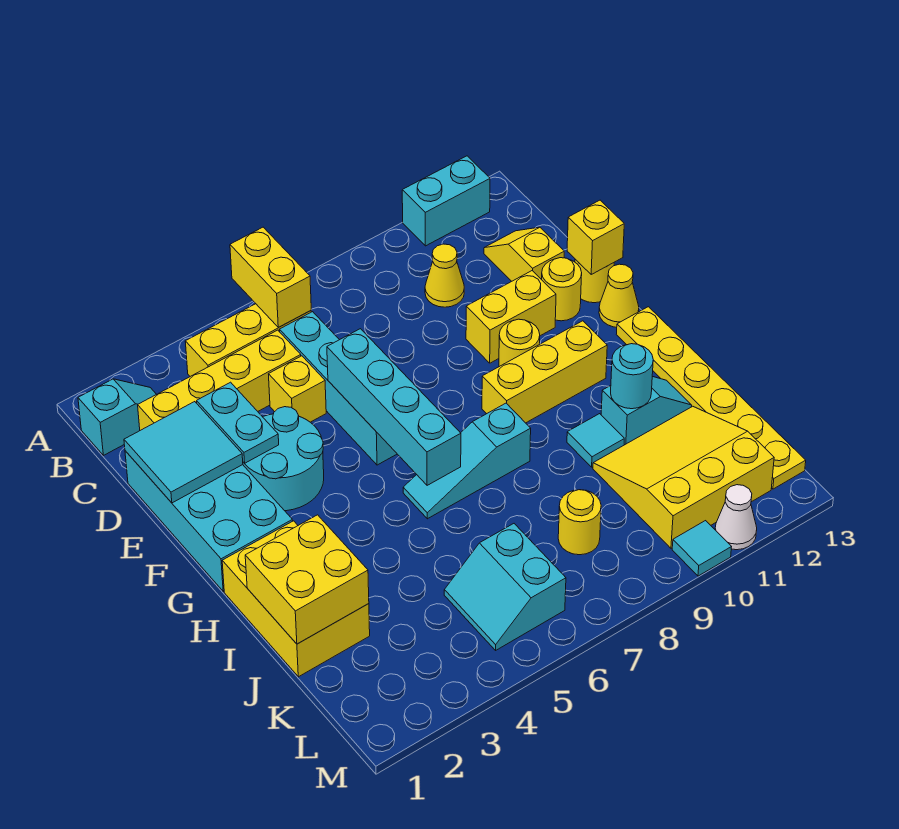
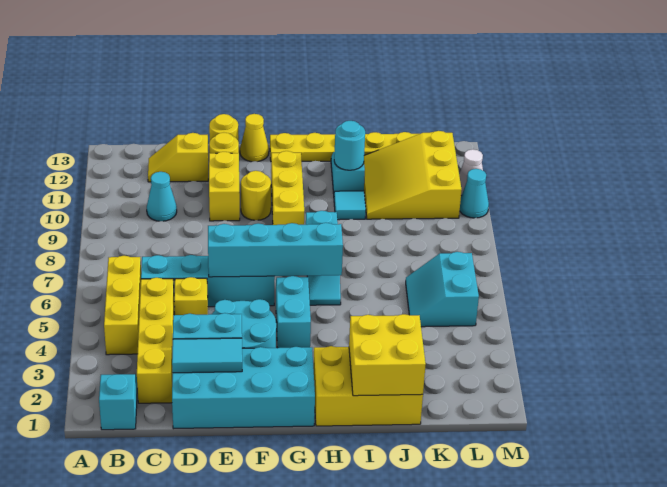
yellow 1x2 brick [230,227,311,327] -> none
cyan 1x2 brick [402,156,490,246] -> cyan 1x2 brick moved to [276,276,311,348]
yellow 1x1 cone [425,244,464,307] -> cyan 1x1 cone [147,172,177,221]
cyan 2x2 tile [124,402,243,503] -> cyan 1x2 tile [172,338,242,373]
yellow 1x1 brick [567,200,624,274] -> none
cyan 2x2 slope [444,524,566,650] -> cyan 2x2 slope turned to [406,252,479,327]
yellow 1x1 round brick [558,490,601,555] -> none
cyan 1x1 tile [672,521,731,576] -> cyan 1x1 cone [460,169,489,218]

